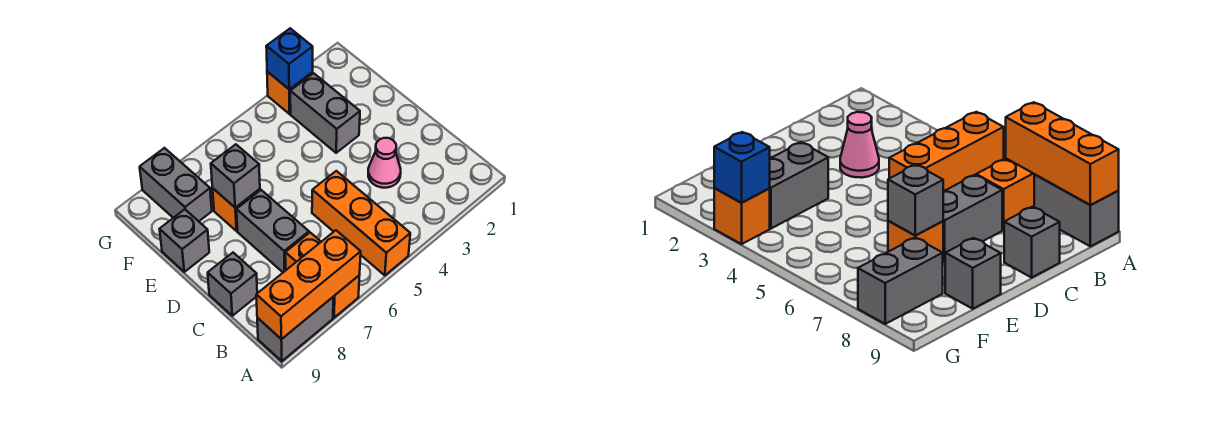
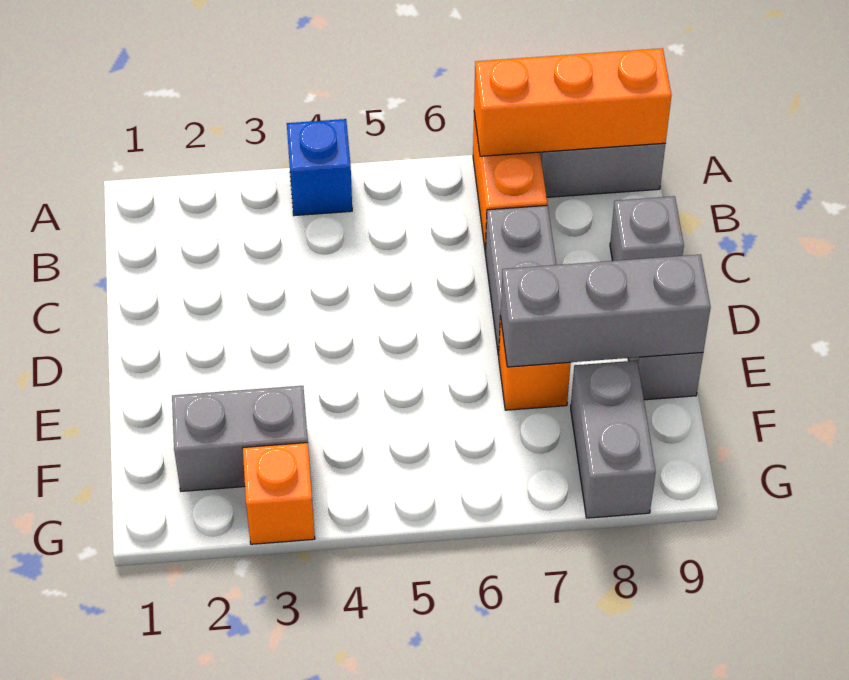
orange 1x3 brick [312,171,410,275] -> none
pink 1x1 cone [368,138,401,188] -> none
grey 1x2 brick [290,73,360,153] -> grey 1x2 brick turned to [172,386,308,491]
grey 1x1 brick [211,144,260,208] -> grey 1x3 brick [501,255,711,367]
blue 1x1 brick [266,28,313,89] -> blue 1x1 brick moved to [287,119,352,216]

